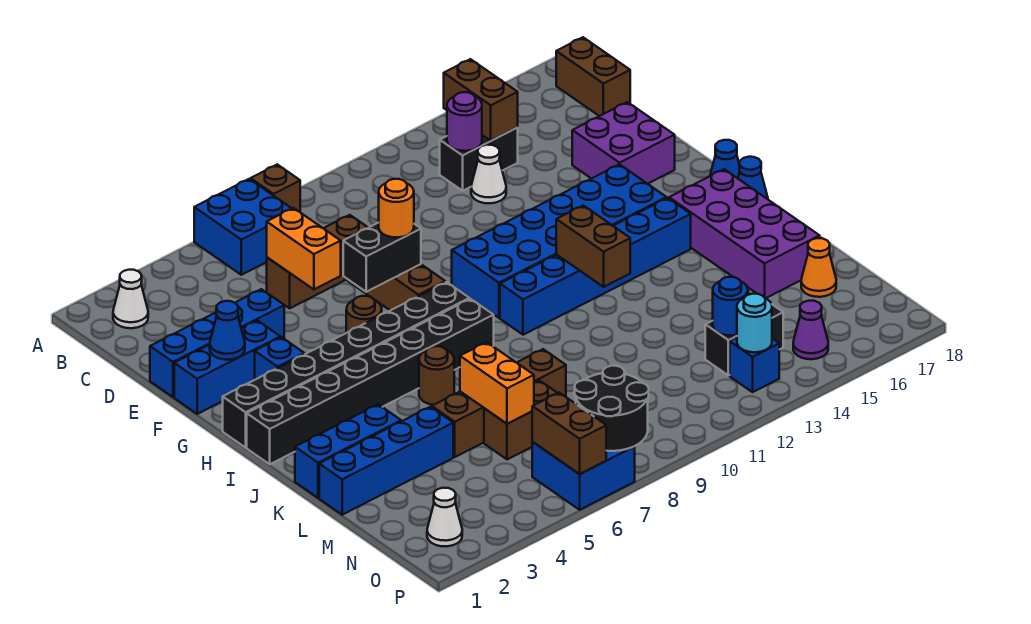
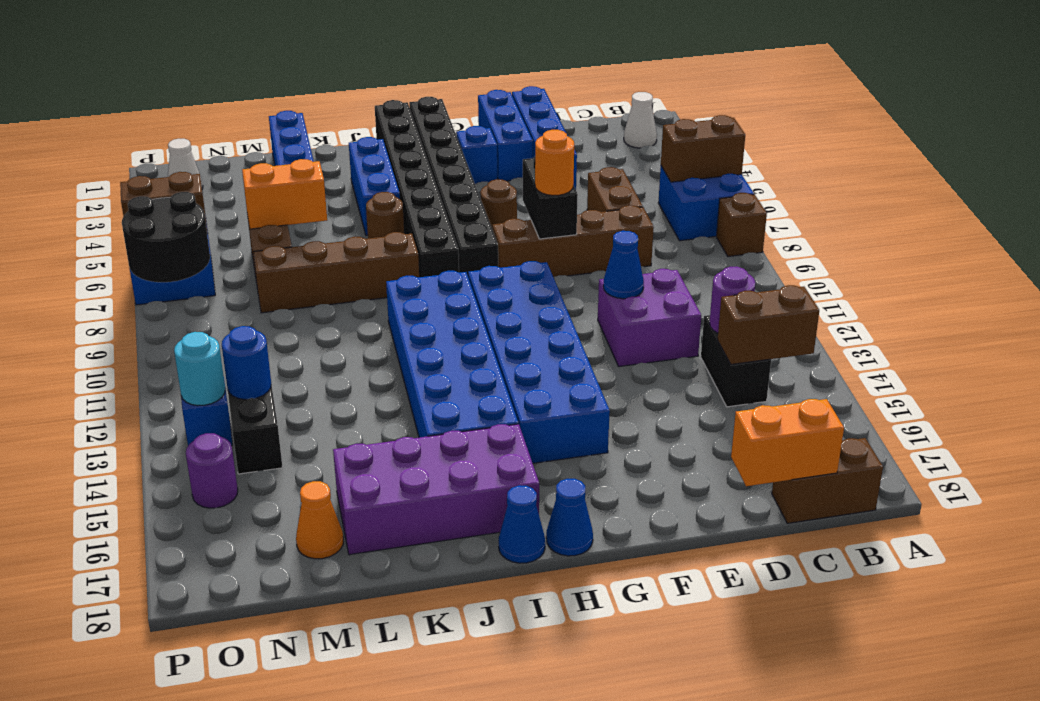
orange 1x2 brick [267,208,341,289] -> orange 1x2 brick moved to [731,399,844,486]
white 1x1 cone [471,145,506,203] -> none
purple 2x2 brick [572,102,675,184] -> purple 2x2 brick moved to [598,269,701,367]
blue 1x1 cone [210,301,245,360] -> blue 1x1 cone moved to [603,231,644,299]
blue 1x6 brick [500,198,691,335] -> blue 2x6 brick [386,271,518,437]
brown 1x2 brick [556,205,630,287] -> brown 1x2 brick moved to [661,115,745,182]
blue 1x3 brick [295,404,401,498] -> blue 1x3 brick moved to [349,137,400,235]
brown 1x4 brick [432,349,566,457] -> brown 1x4 brick turned to [253,232,419,313]
purple 1x1 cone [793,301,828,359] -> purple 1x1 round brick [186,433,238,508]

